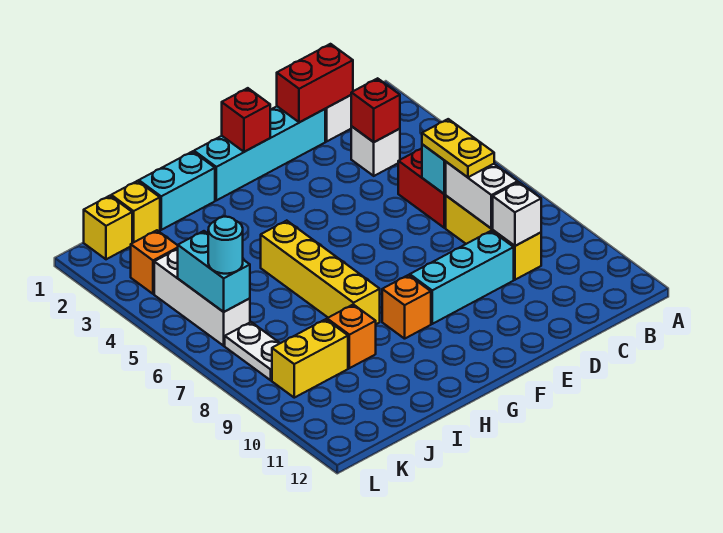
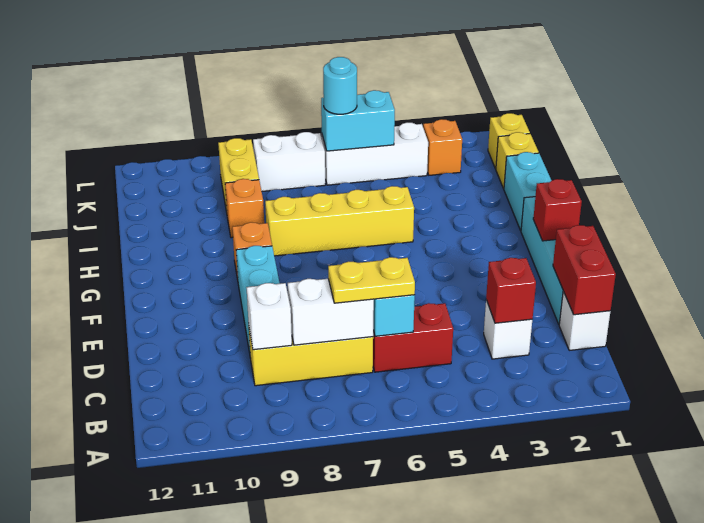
white 1x2 plate [225,322,280,380] -> white 1x2 brick [253,132,325,191]

